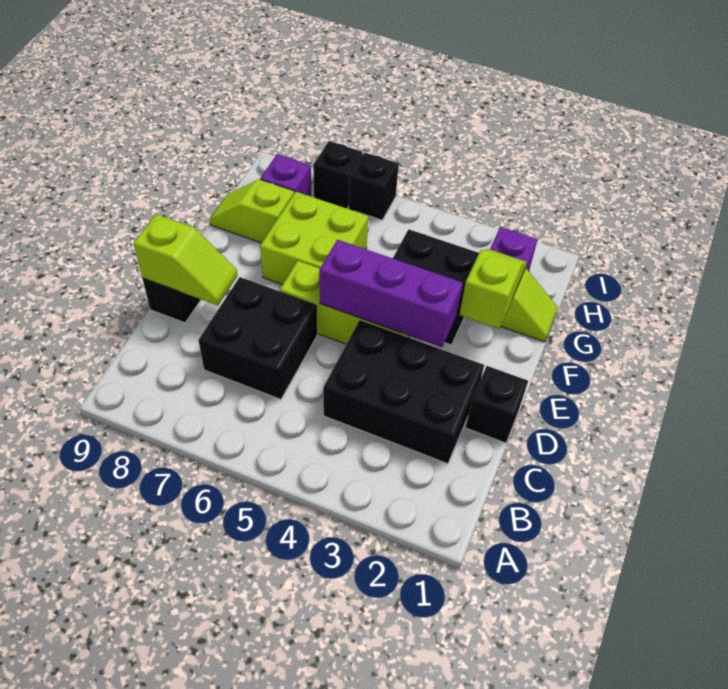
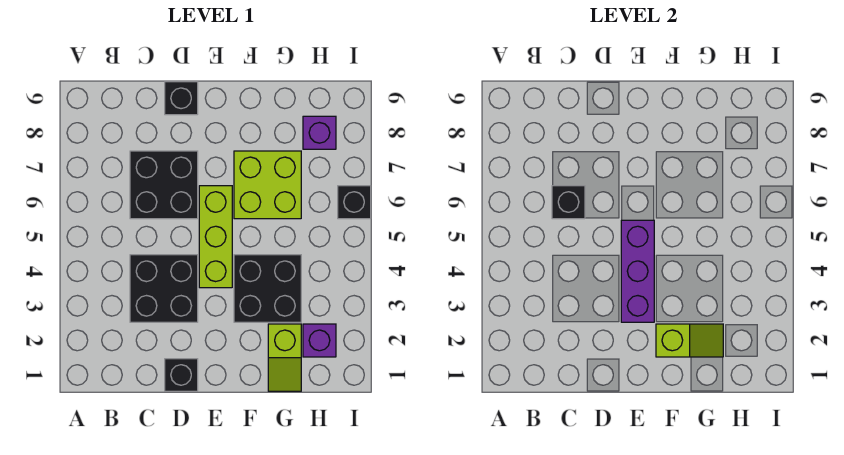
black 2x3 brick [323,320,484,464] -> black 2x2 brick [130,255,198,322]
lime 1x2 slope [134,214,238,306] -> none
lime 1x2 slope [209,179,294,243] -> none
black 1x1 brick [313,141,363,208] -> black 1x1 brick moved to [552,186,585,219]

